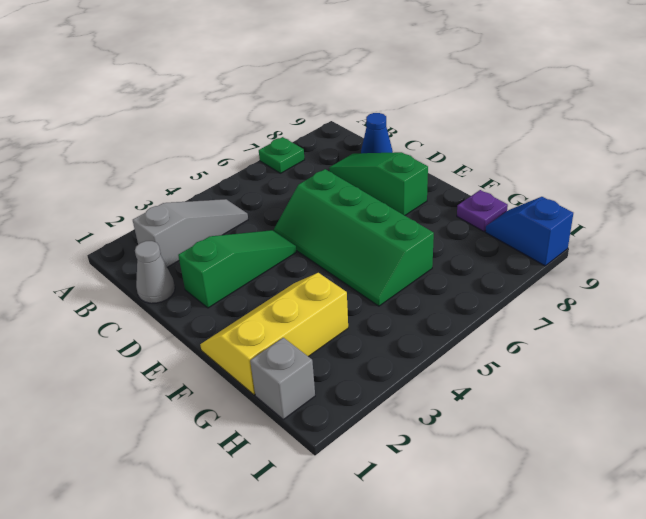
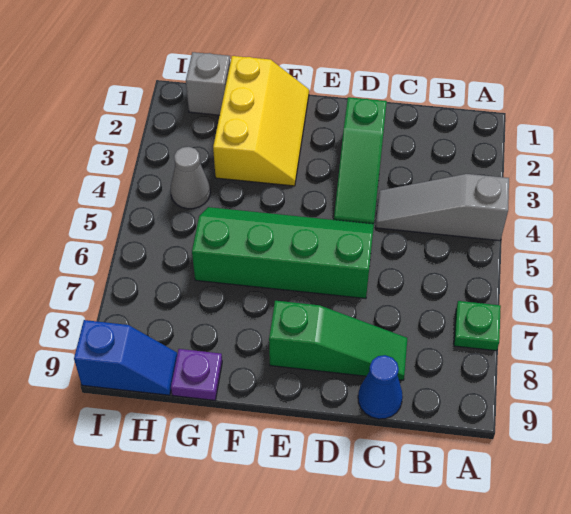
grey 1x3 slope [133,199,248,267] -> grey 1x3 slope turned to [376,174,509,241]
grey 1x1 cone [135,241,175,303] -> grey 1x1 cone moved to [171,147,210,209]

